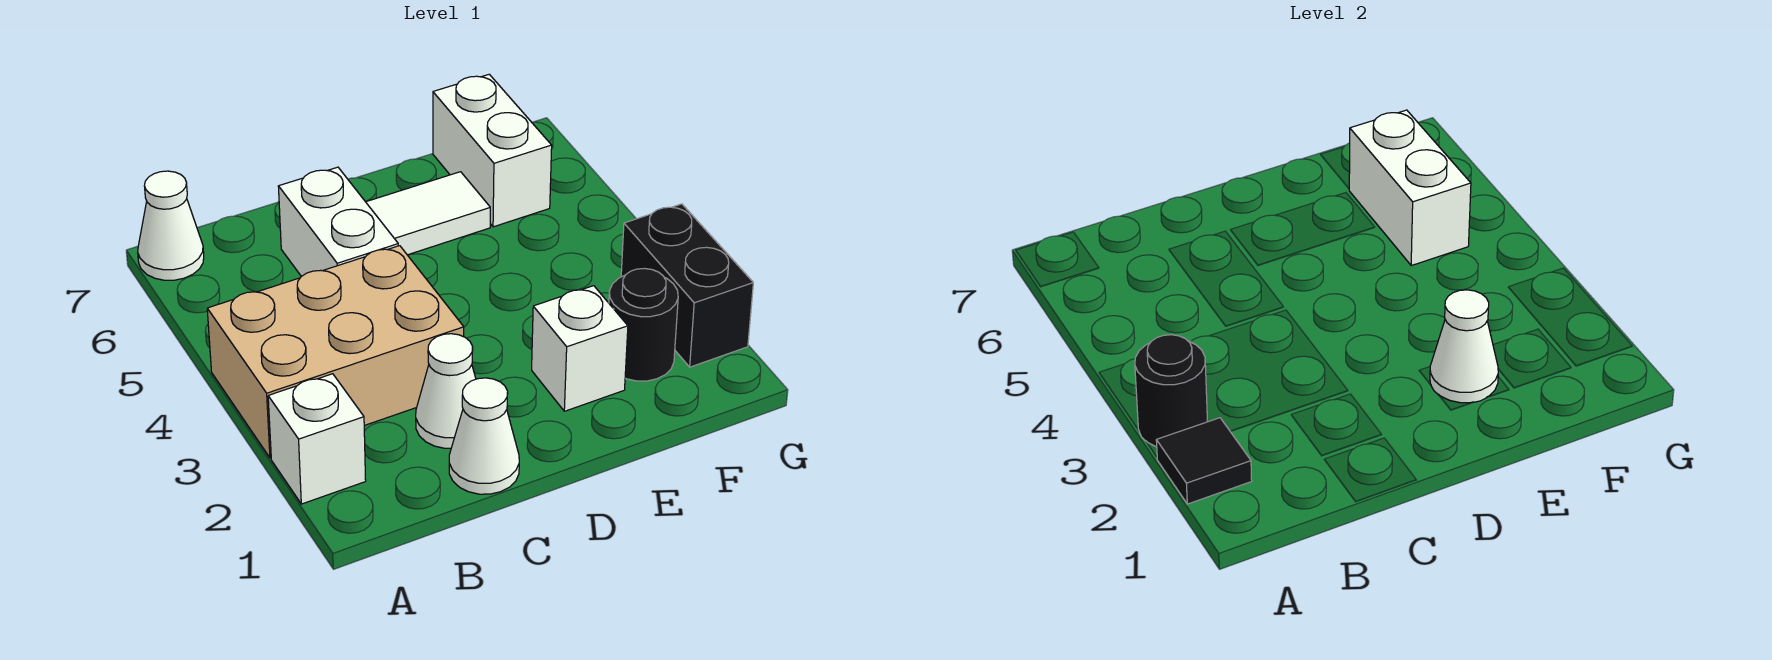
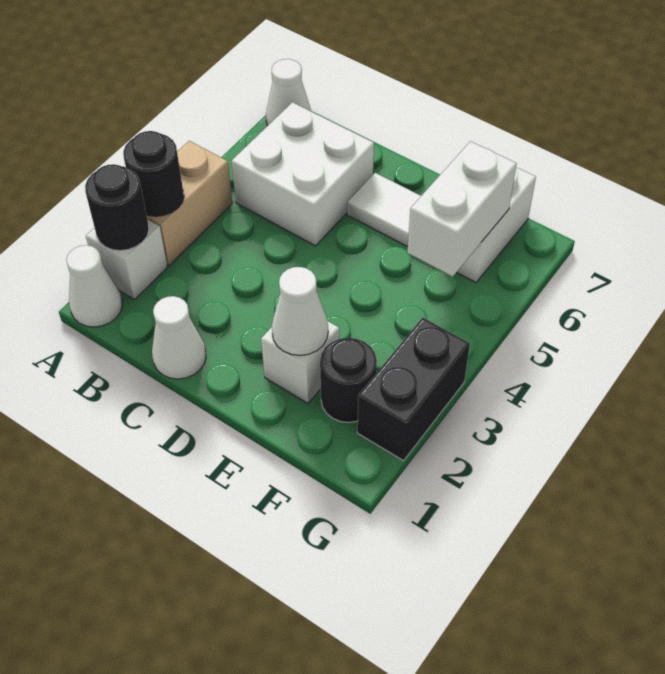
black 1x1 tile [1156,418,1252,504] -> black 1x1 round brick [85,164,149,251]
tan 2x3 brick [207,246,464,458] -> tan 1x2 brick [147,141,232,266]
white 1x1 cone [416,334,476,448] -> white 1x1 cone moved to [66,245,122,327]
white 1x2 brick [278,167,398,277] -> white 2x2 brick [231,102,374,246]

